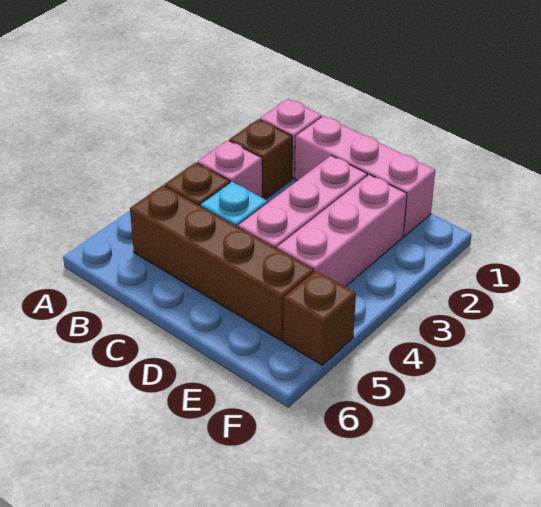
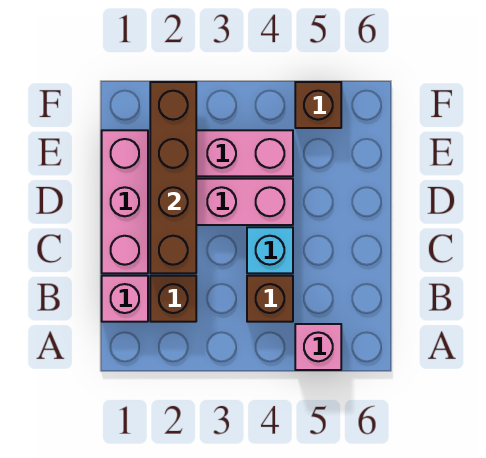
pink 1x1 brick [198,140,262,197] -> pink 1x1 brick moved to [295,324,341,370]
brown 1x4 brick [130,185,314,341] -> brown 1x4 brick moved to [150,82,196,273]

